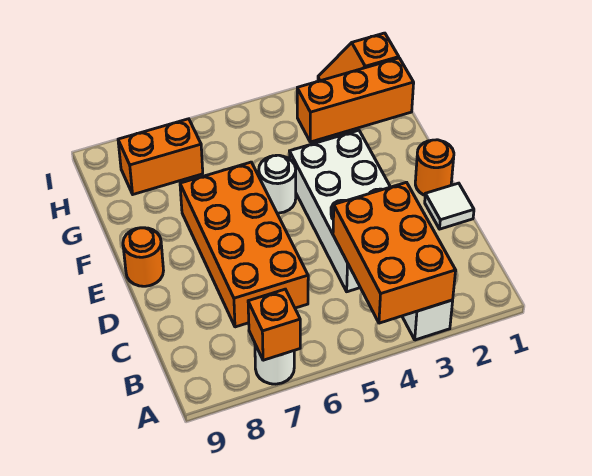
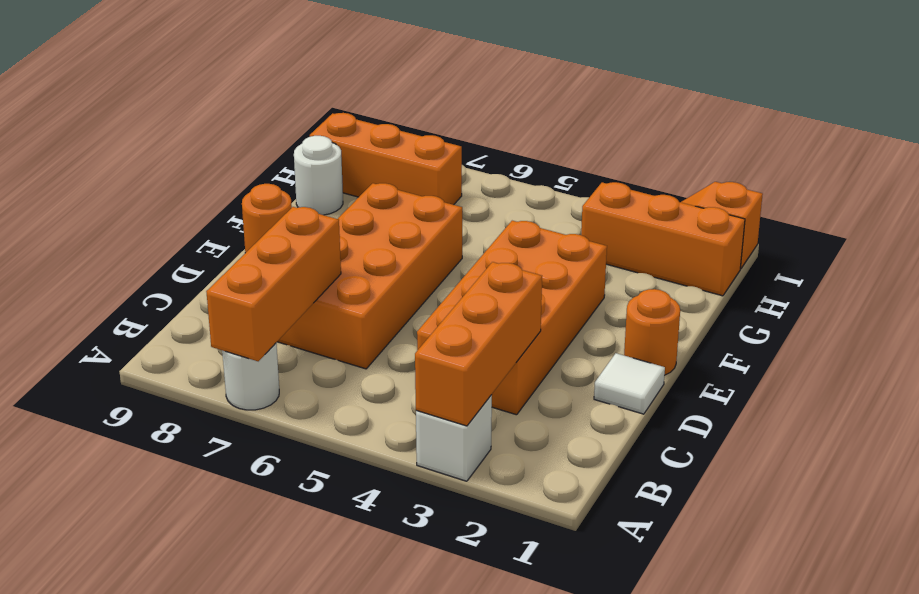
orange 2x3 brick [333,182,456,323] -> orange 1x3 brick [415,262,542,426]
orange 1x1 brick [248,289,300,360] -> orange 1x3 brick [206,207,341,361]
white 2x4 brick [289,130,390,292] -> orange 2x4 brick [417,221,607,415]
white 1x1 round brick [259,155,296,213] -> white 1x1 round brick moved to [294,136,343,215]
orange 1x2 brick [118,119,203,194] -> orange 1x3 brick [310,113,462,205]

